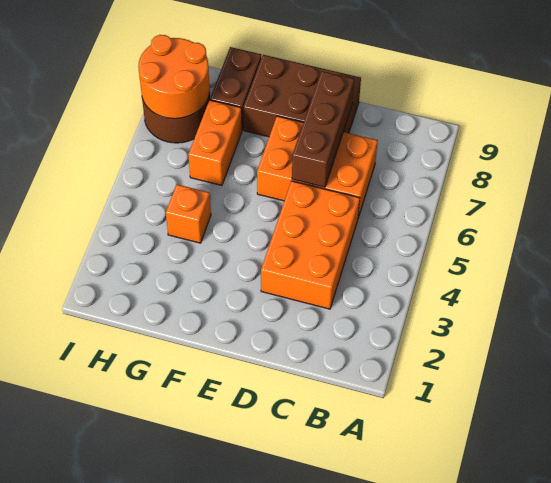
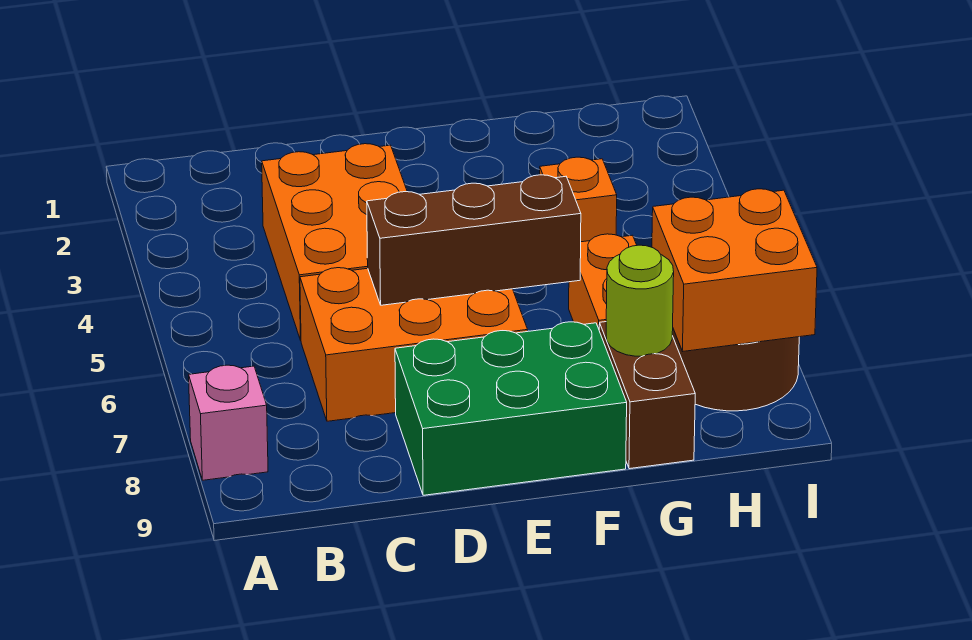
none -> pink 1x1 brick [189,365,268,480]
brown 1x3 brick [292,71,354,187] -> brown 1x3 brick turned to [367,175,581,305]
brown 2x3 brick [244,55,361,137] -> green 2x3 brick [395,322,627,495]
none -> lime 1x1 round brick [606,245,674,356]
orange 2x2 round brick [138,35,210,119] -> orange 2x2 brick [652,189,817,351]

